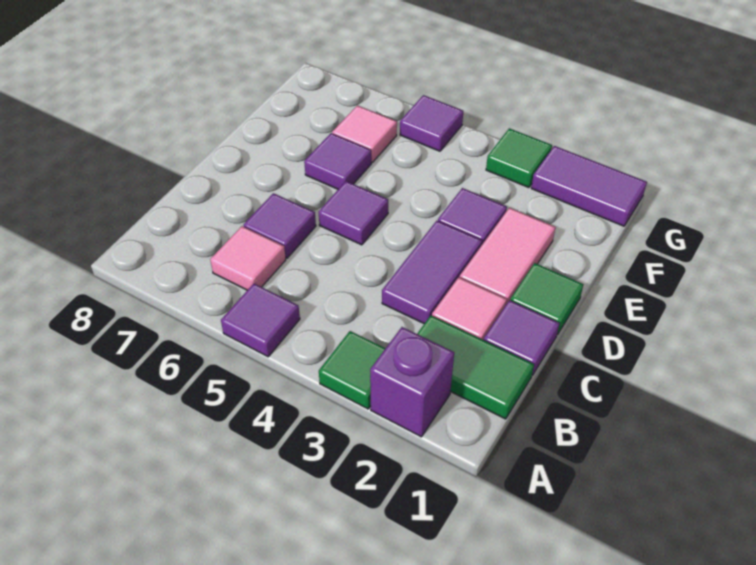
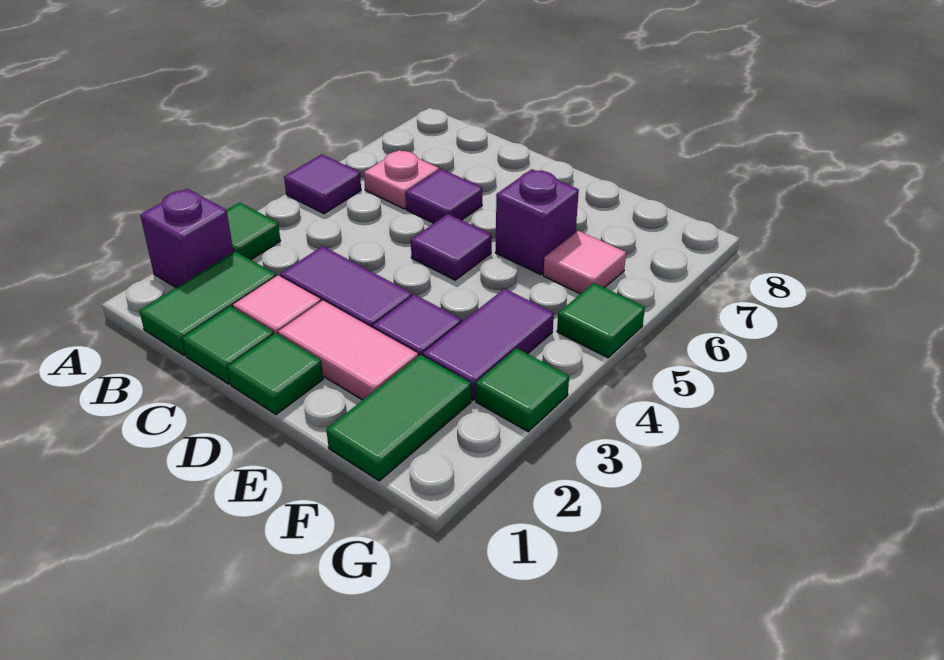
pink 1x1 tile [210,226,286,290] -> pink 1x1 plate [364,150,439,209]
purple 1x1 tile [484,300,560,375] -> green 1x1 tile [182,306,274,384]
purple 1x1 tile [304,133,371,189] -> purple 1x1 brick [495,169,579,275]
none -> green 1x2 tile [326,355,471,481]
purple 1x2 tile [531,146,647,226] -> purple 1x2 tile moved to [423,289,554,400]
purple 1x1 tile [400,95,463,151] -> green 1x1 tile [557,283,645,358]

